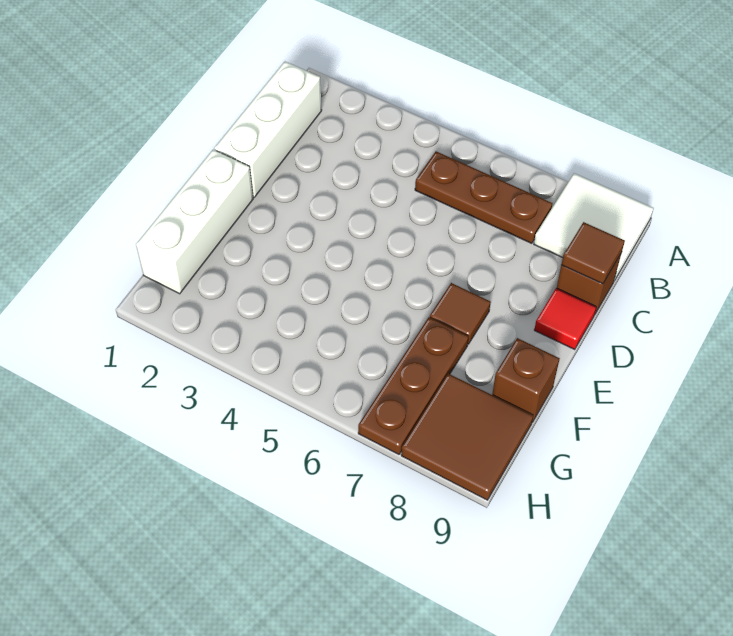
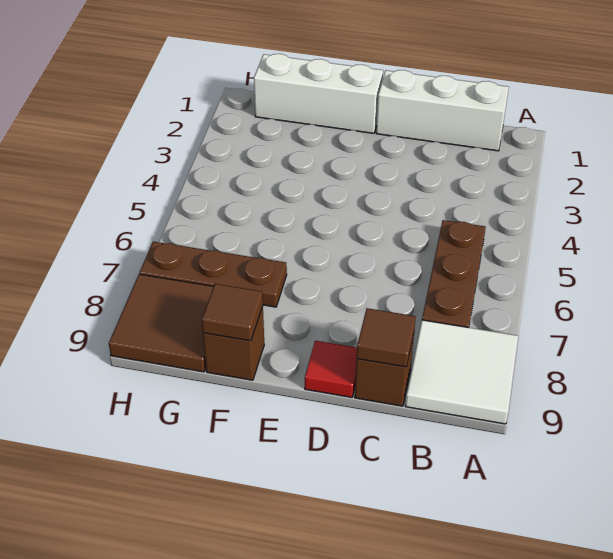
brown 1x1 tile [430,283,491,344] -> brown 1x1 tile moved to [202,284,263,341]

